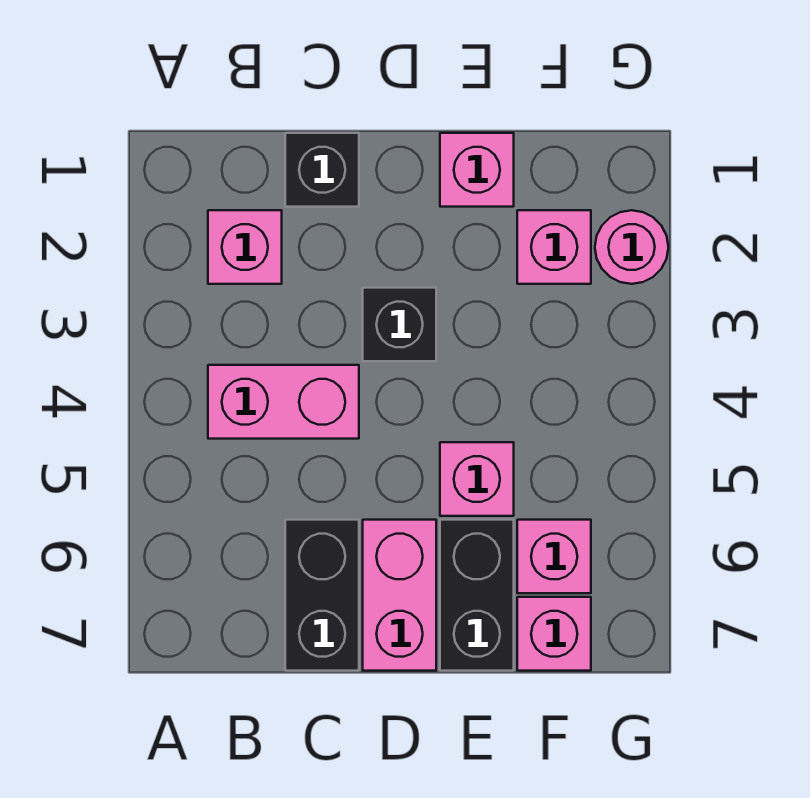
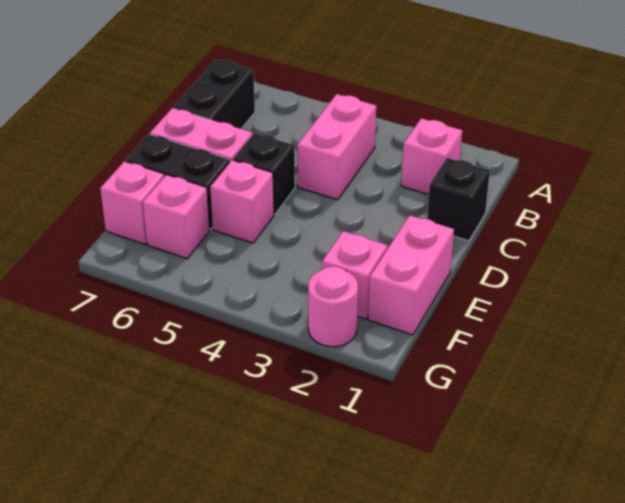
black 1x2 brick [285,520,359,671] -> black 1x2 brick turned to [173,59,255,129]
black 1x1 brick [363,288,436,361] -> black 1x1 brick moved to [233,133,295,214]
pink 1x1 brick [440,133,514,207] -> pink 1x2 brick [368,215,454,335]

